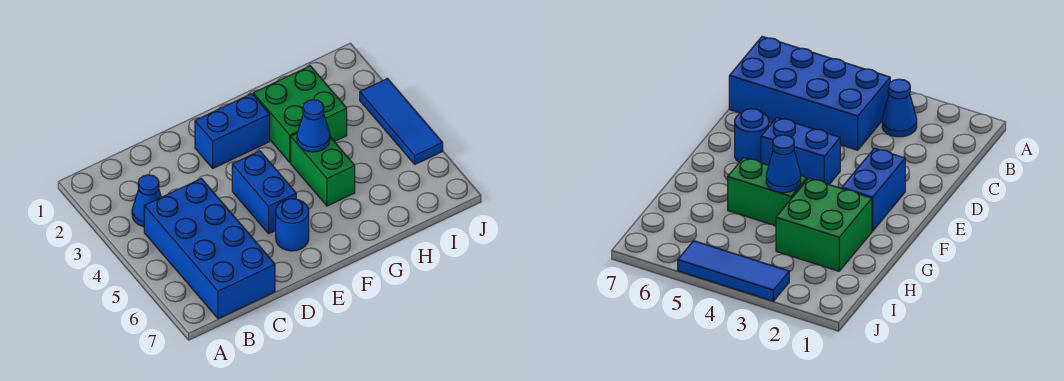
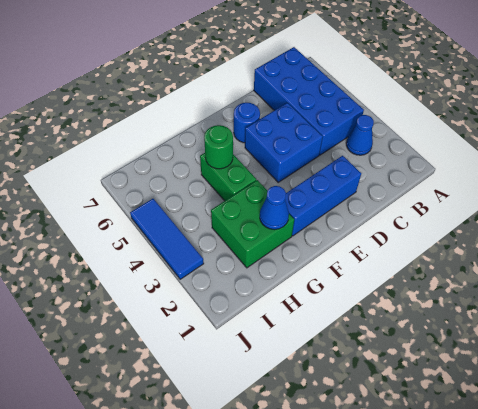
blue 1x2 brick [195,94,270,168] -> blue 1x3 brick [285,156,361,236]
blue 1x2 brick [232,151,296,234] -> blue 2x2 brick [245,103,323,182]
blue 1x1 cone [297,100,330,152] -> blue 1x1 cone moved to [260,186,289,229]
none -> green 1x1 round brick [204,125,233,169]

